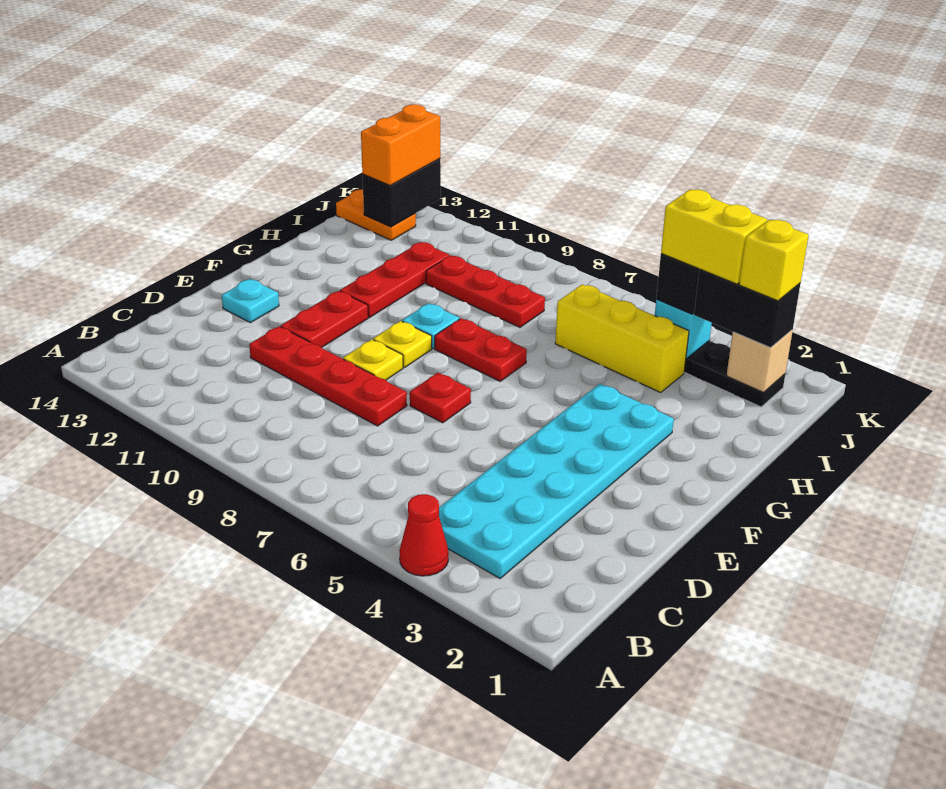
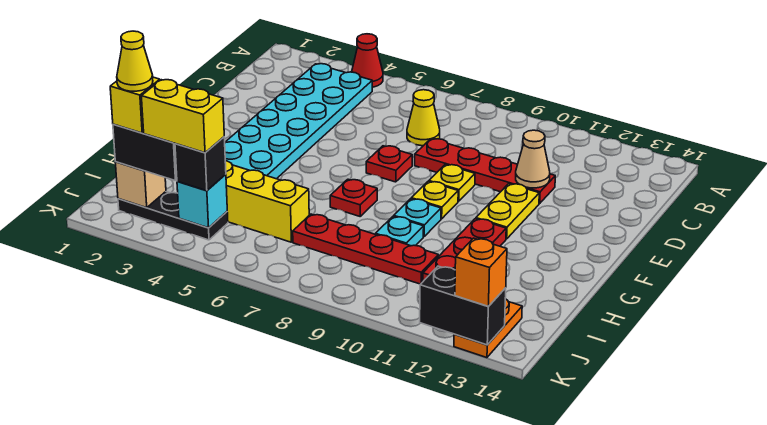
none -> yellow 1x1 cone [407,90,440,146]
none -> tan 1x1 cone [516,130,550,188]
red 1x2 plate [281,291,368,348] -> yellow 1x2 plate [476,184,539,239]
cyan 1x1 plate [222,279,279,323] -> cyan 1x1 plate moved to [376,216,424,246]
red 1x2 plate [435,318,527,381] -> red 1x1 plate [330,179,377,216]
red 1x3 plate [426,256,545,327] -> red 1x4 plate [293,214,438,284]
none -> yellow 1x1 cone [117,31,153,91]
orange 1x2 plate [336,189,416,240] -> orange 1x2 plate turned to [454,299,522,358]
black 1x2 brick [362,159,441,227] -> black 1x2 brick turned to [420,266,506,345]
orange 1x2 brick [361,104,440,186] -> orange 1x1 brick [455,238,507,306]

